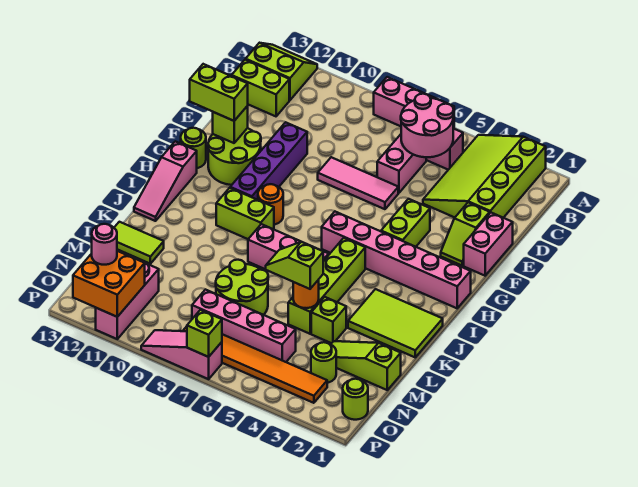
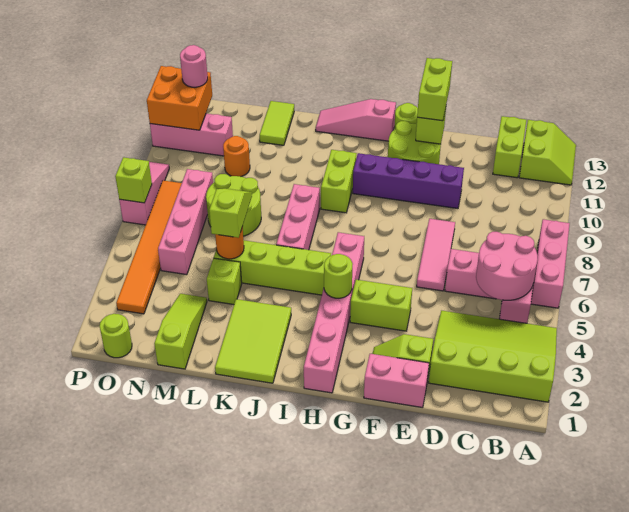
orange 1x1 round brick [258,184,283,225] -> orange 1x1 round brick moved to [223,136,250,177]
lime 1x1 round brick [311,342,336,383] -> lime 1x1 round brick moved to [324,254,353,298]

